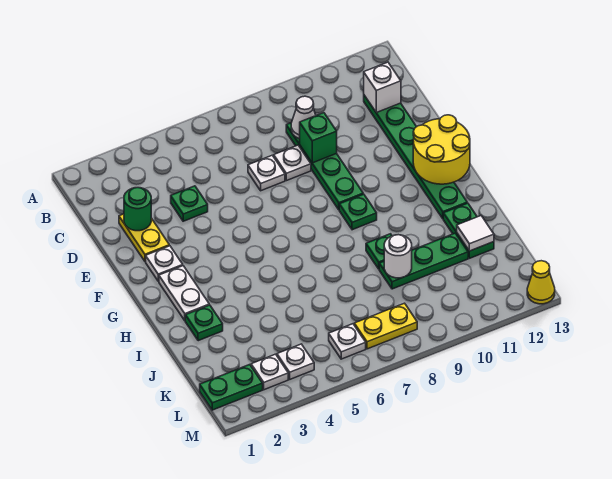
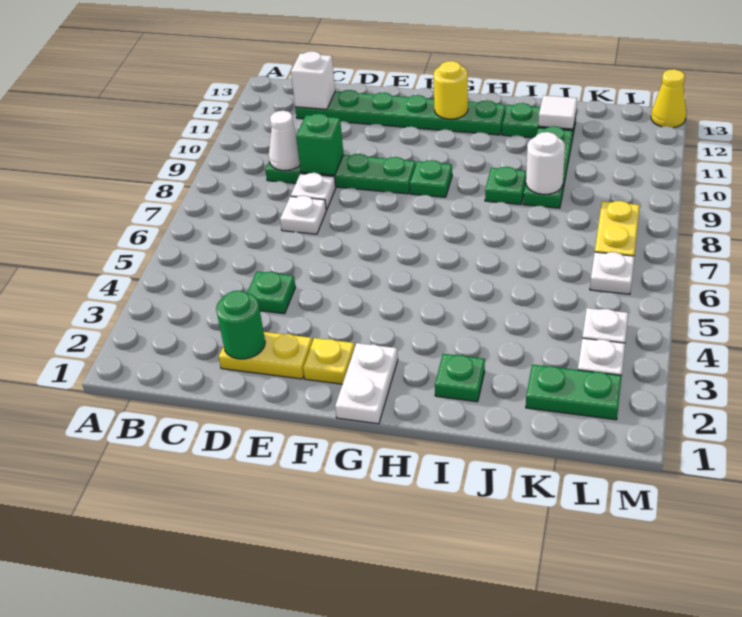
white 1x1 plate [146,246,183,281] -> yellow 1x1 plate [303,338,355,384]
yellow 2x2 round brick [413,115,470,184] -> yellow 1x1 round brick [434,61,468,119]
white 1x2 plate [159,266,209,320] -> white 1x2 plate turned to [335,343,398,424]
green 1x2 plate [200,365,263,410] -> green 1x2 plate turned to [526,365,622,420]

